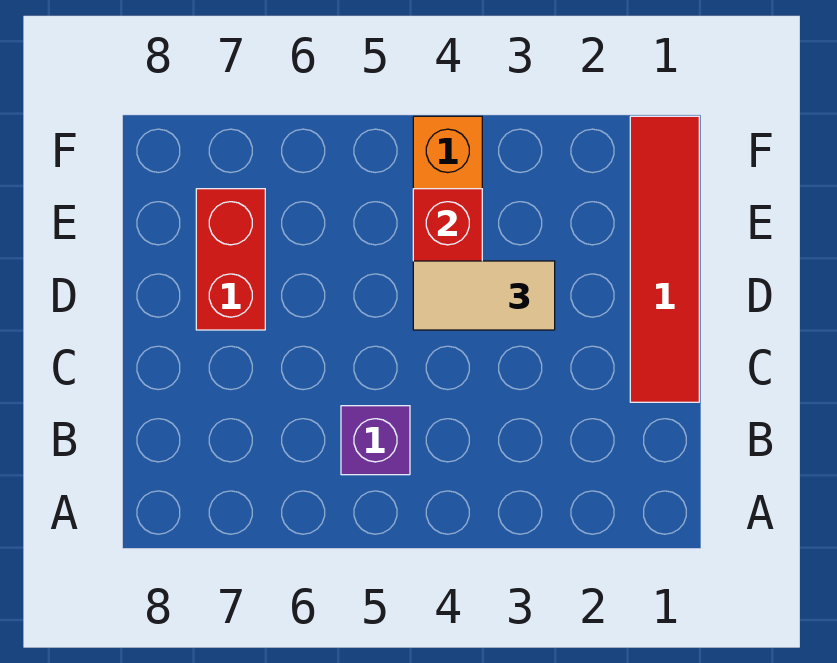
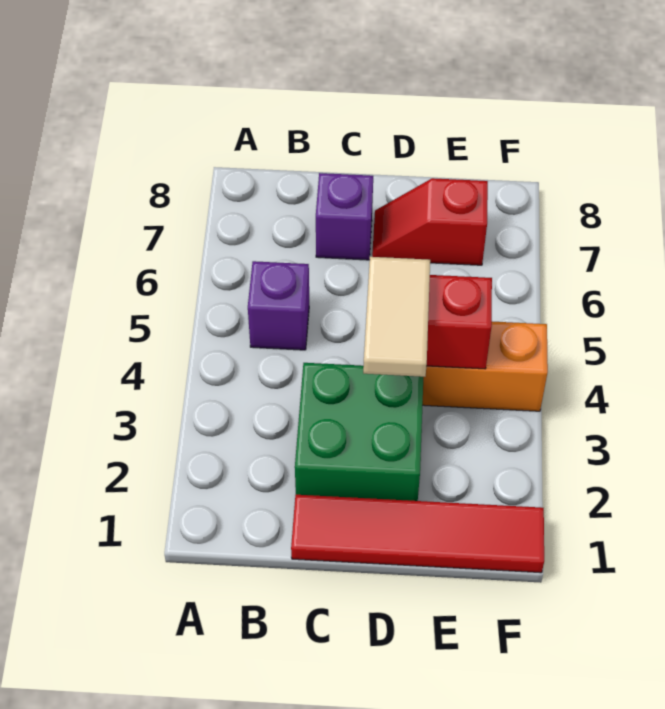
none -> green 2x2 brick [295,363,423,501]
none -> purple 1x1 brick [316,173,373,260]
red 1x2 brick [196,189,265,330] -> red 1x2 slope [372,178,488,265]

